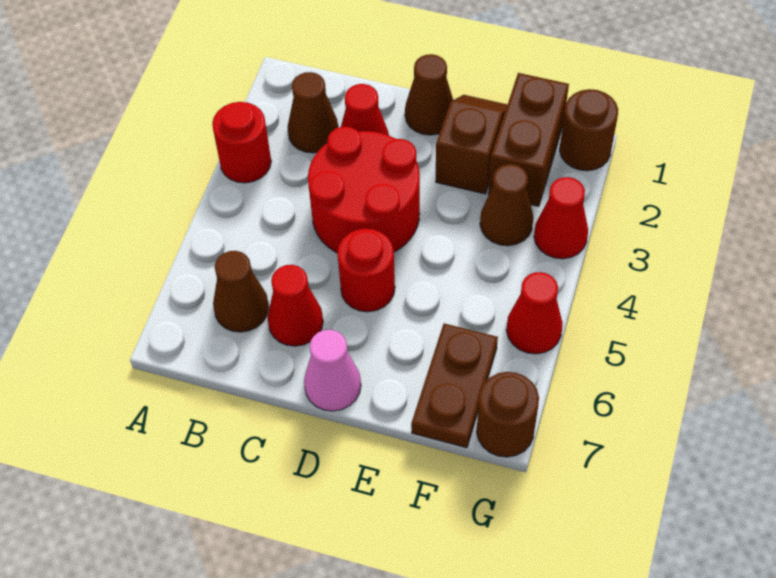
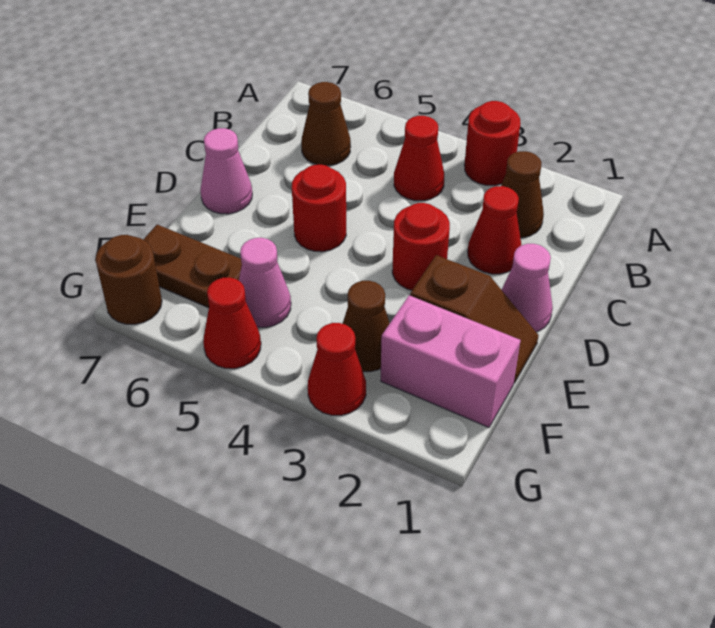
red 2x2 round brick [308,126,420,253] -> red 1x1 round brick [392,203,450,290]
red 1x1 cone [267,265,323,346] -> red 1x1 cone moved to [394,116,444,201]
brown 1x1 cone [405,54,453,135] -> pink 1x1 cone [501,244,553,332]
brown 1x2 brick [488,73,569,206] -> pink 1x2 brick [381,295,520,427]
none -> pink 1x1 cone [239,238,291,327]
brown 1x1 round brick [560,89,618,171] -> none

